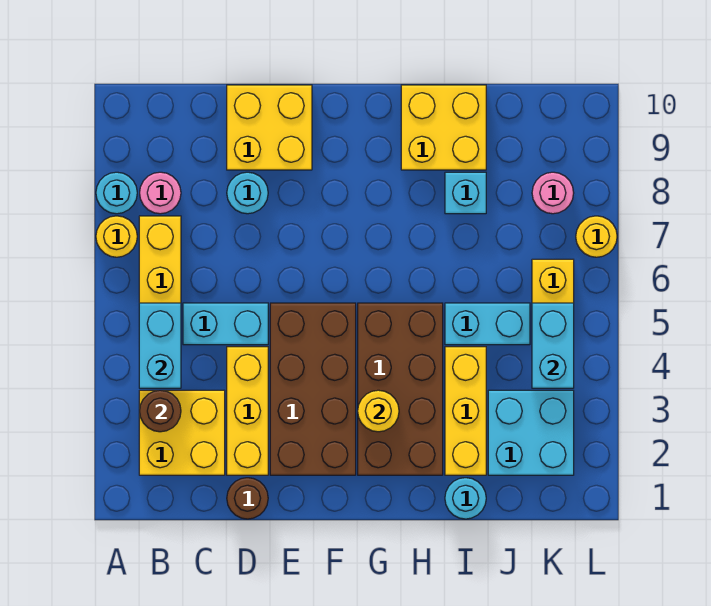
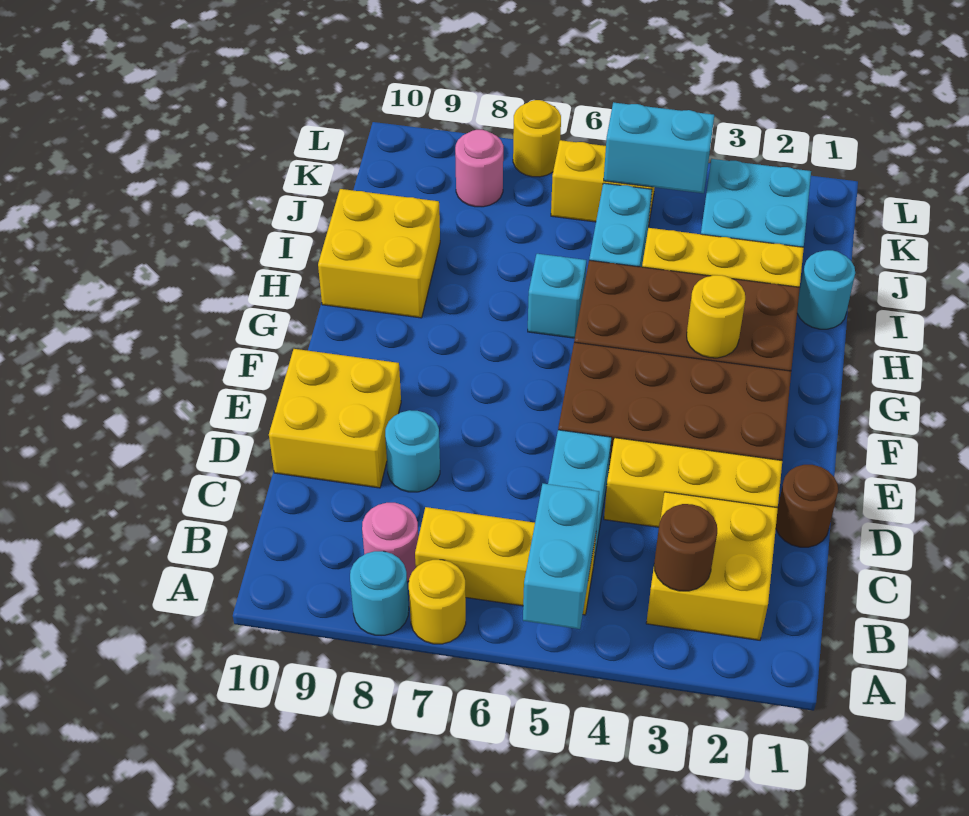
cyan 1x2 brick [139,303,181,388] -> cyan 1x2 brick turned to [523,484,599,629]
cyan 1x1 brick [445,172,486,214] -> cyan 1x1 brick moved to [528,254,586,338]

